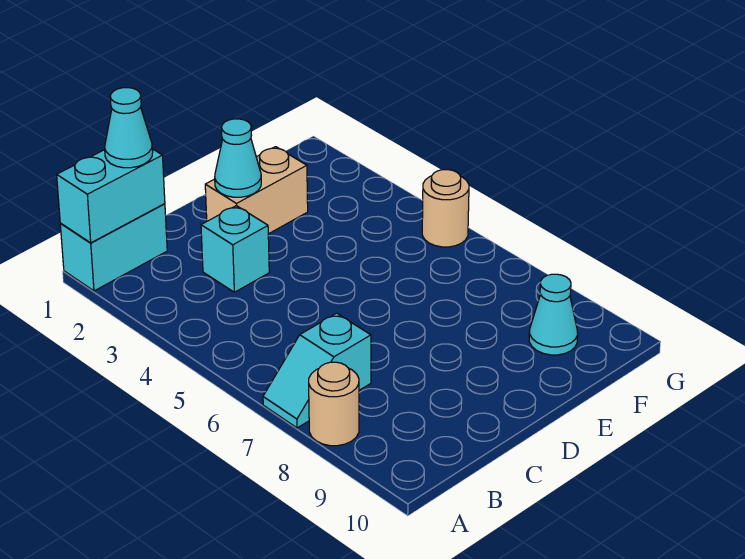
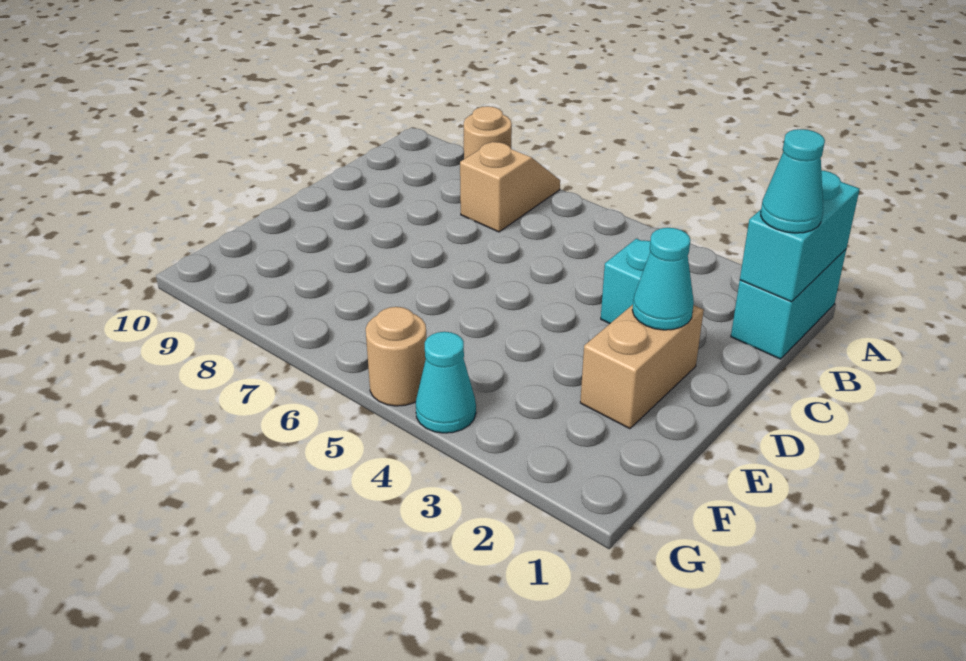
cyan 1x2 slope [263,313,371,428] -> tan 1x2 slope [460,142,560,232]
cyan 1x1 cone [529,274,578,355] -> cyan 1x1 cone moved to [416,332,476,433]

